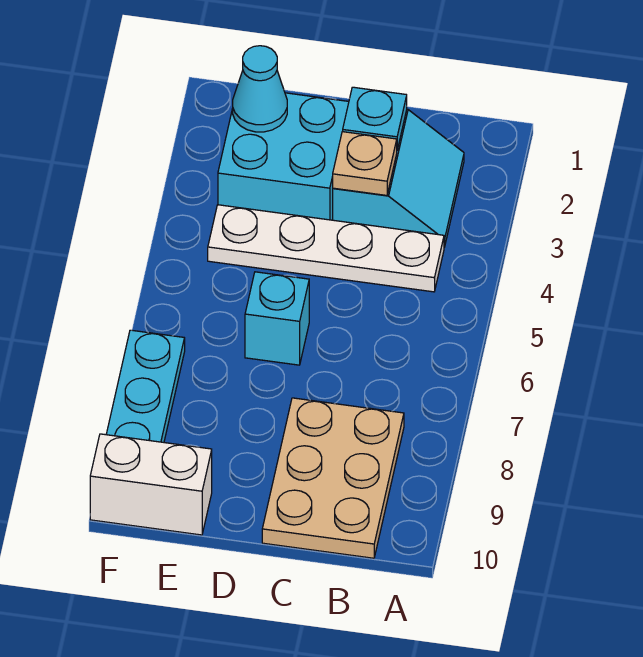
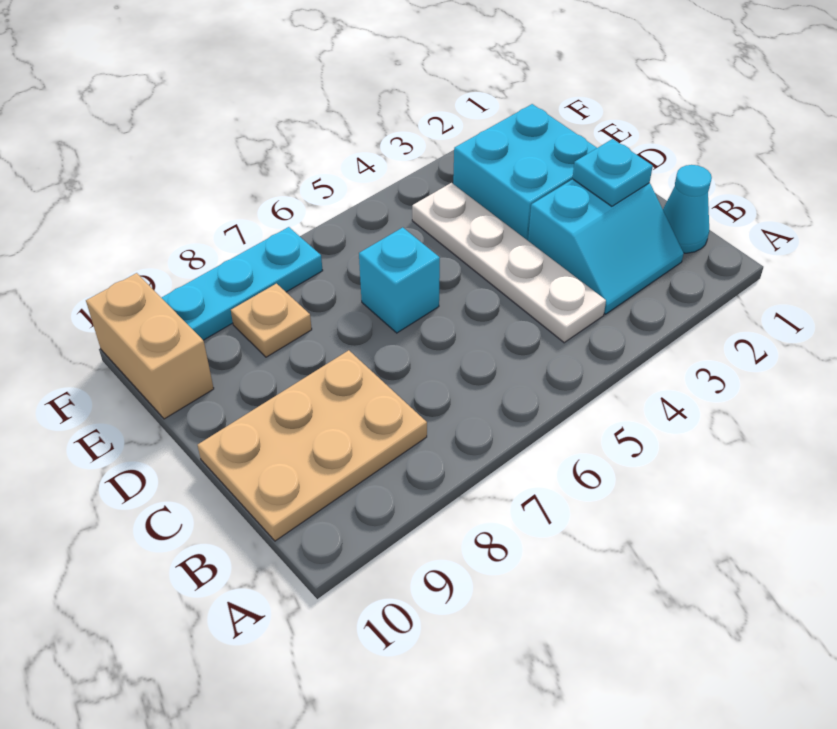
tan 1x1 plate [333,132,397,195] -> tan 1x1 plate moved to [231,284,312,357]
cyan 1x1 cone [233,46,287,132] -> cyan 1x1 cone moved to [663,165,712,253]
white 1x2 brick [90,434,212,535] -> tan 1x2 brick [86,273,214,419]

